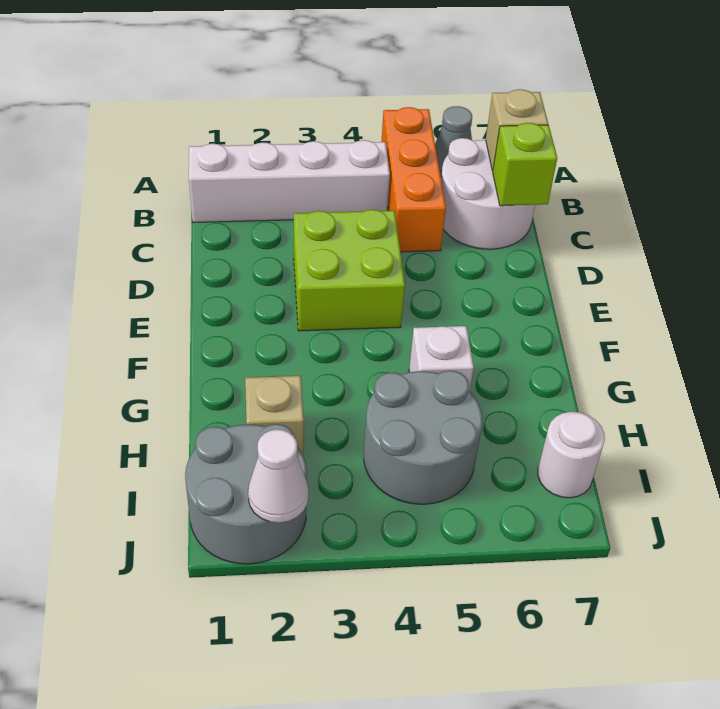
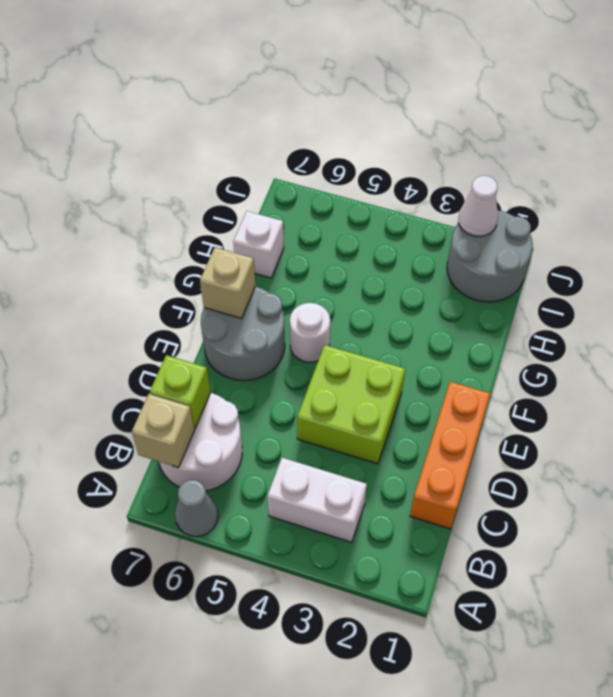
orange 1x3 brick [381,107,446,252] -> orange 1x3 brick moved to [410,381,490,529]
white 1x4 brick [189,140,390,223] -> white 1x2 brick [267,458,367,542]
white 1x1 brick [409,326,474,391] -> white 1x1 brick moved to [233,211,284,278]
tan 1x1 brick [245,376,304,455] -> tan 1x1 brick moved to [200,247,256,318]
grey 2x2 round brick [364,370,482,504] -> grey 2x2 round brick moved to [201,286,285,381]
white 1x1 round brick [538,412,605,498] -> white 1x1 round brick moved to [290,303,330,362]

